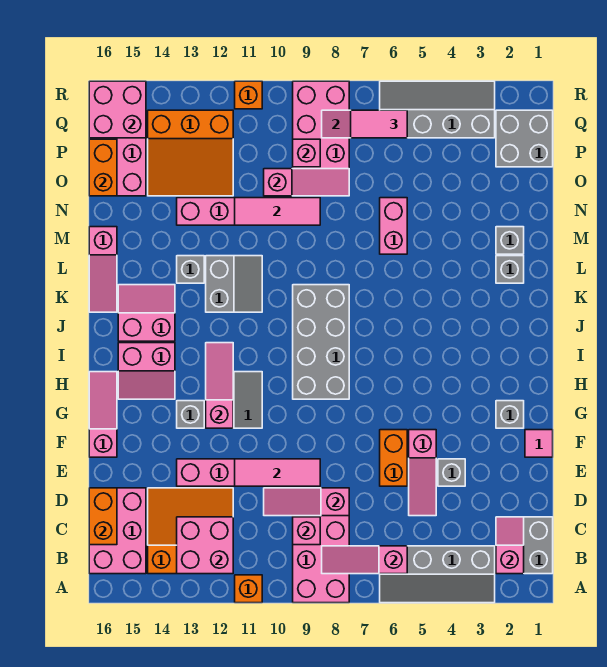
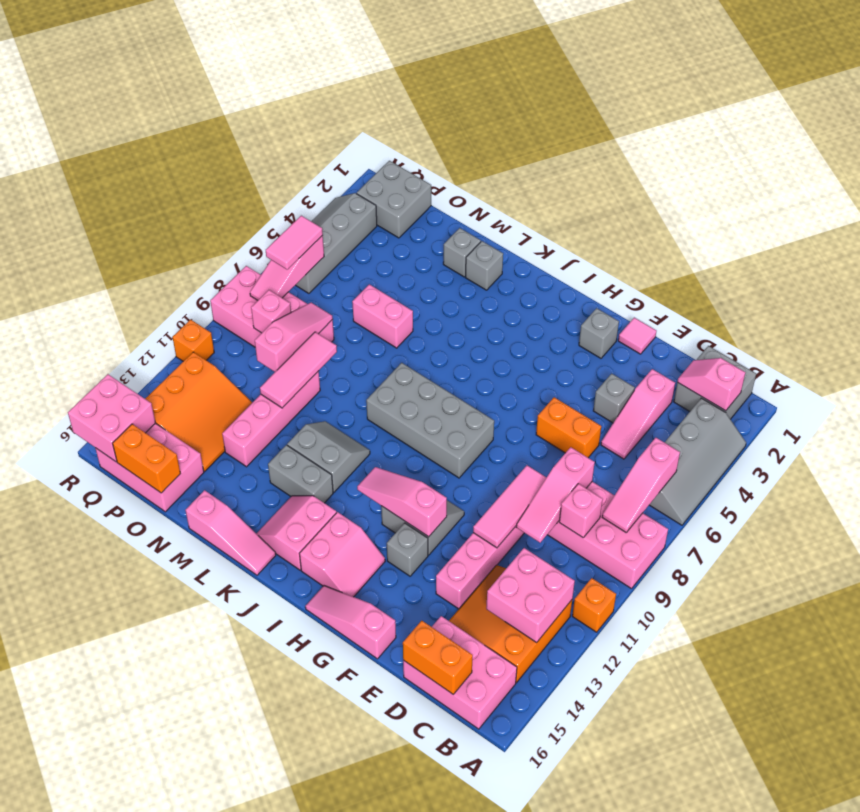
pink 1x3 slope [409,430,436,516] -> pink 1x3 slope turned to [601,369,675,459]
grey 1x1 brick [177,256,204,283] -> grey 1x2 brick [268,445,333,503]

